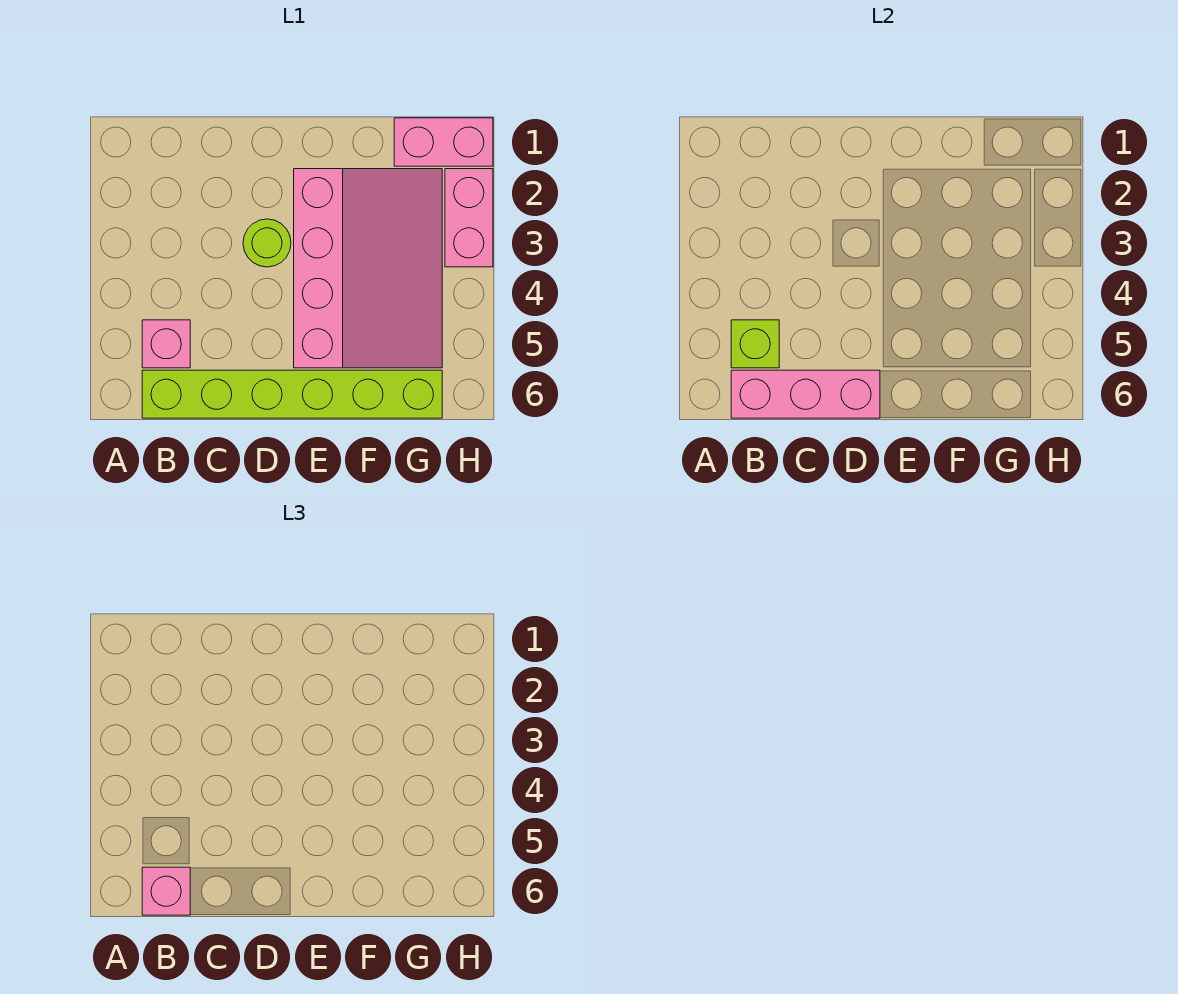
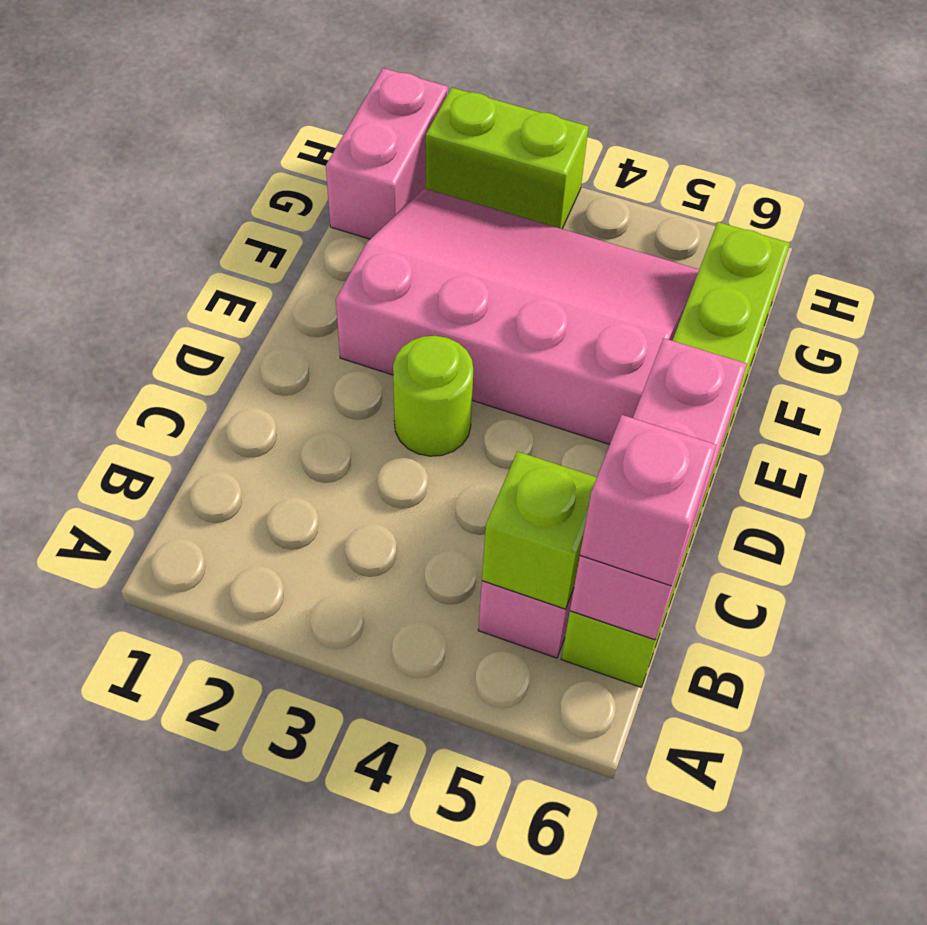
pink 1x2 brick [445,169,493,267] -> lime 1x2 brick [426,88,589,229]

